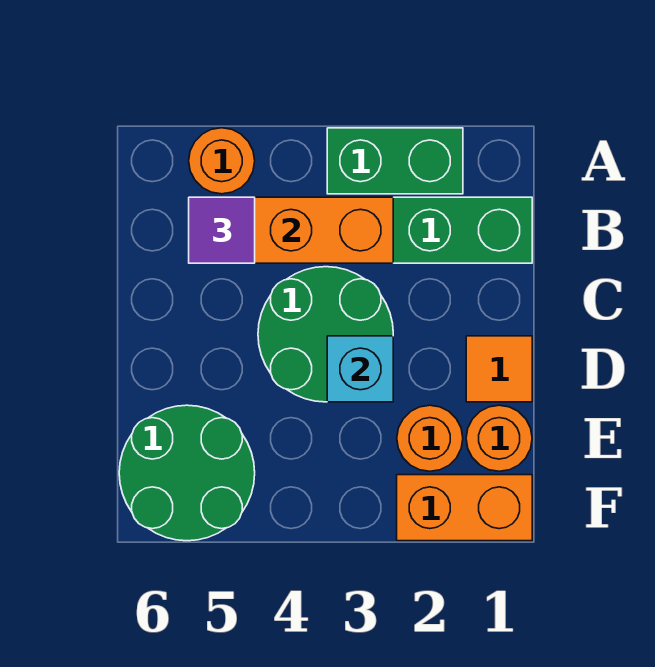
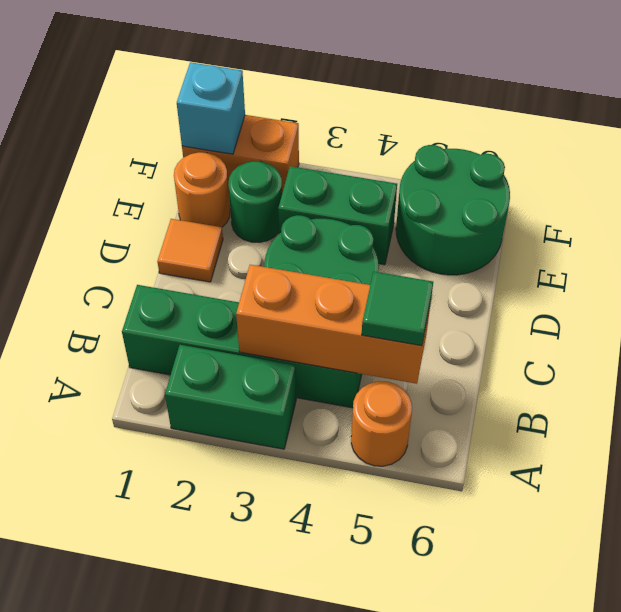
purple 1x1 tile [189,197,255,263] -> green 1x1 tile [362,272,433,346]
cyan 1x1 brick [327,336,393,402] -> cyan 1x1 brick moved to [177,62,245,154]
orange 1x1 round brick [397,405,463,471] -> green 1x1 round brick [228,161,282,243]
none -> green 1x2 brick [278,166,397,265]

